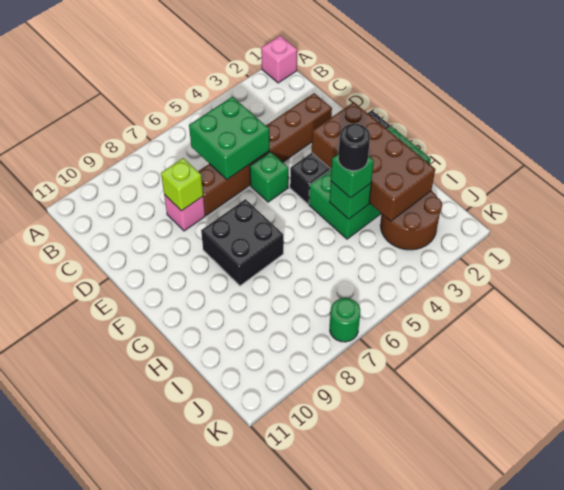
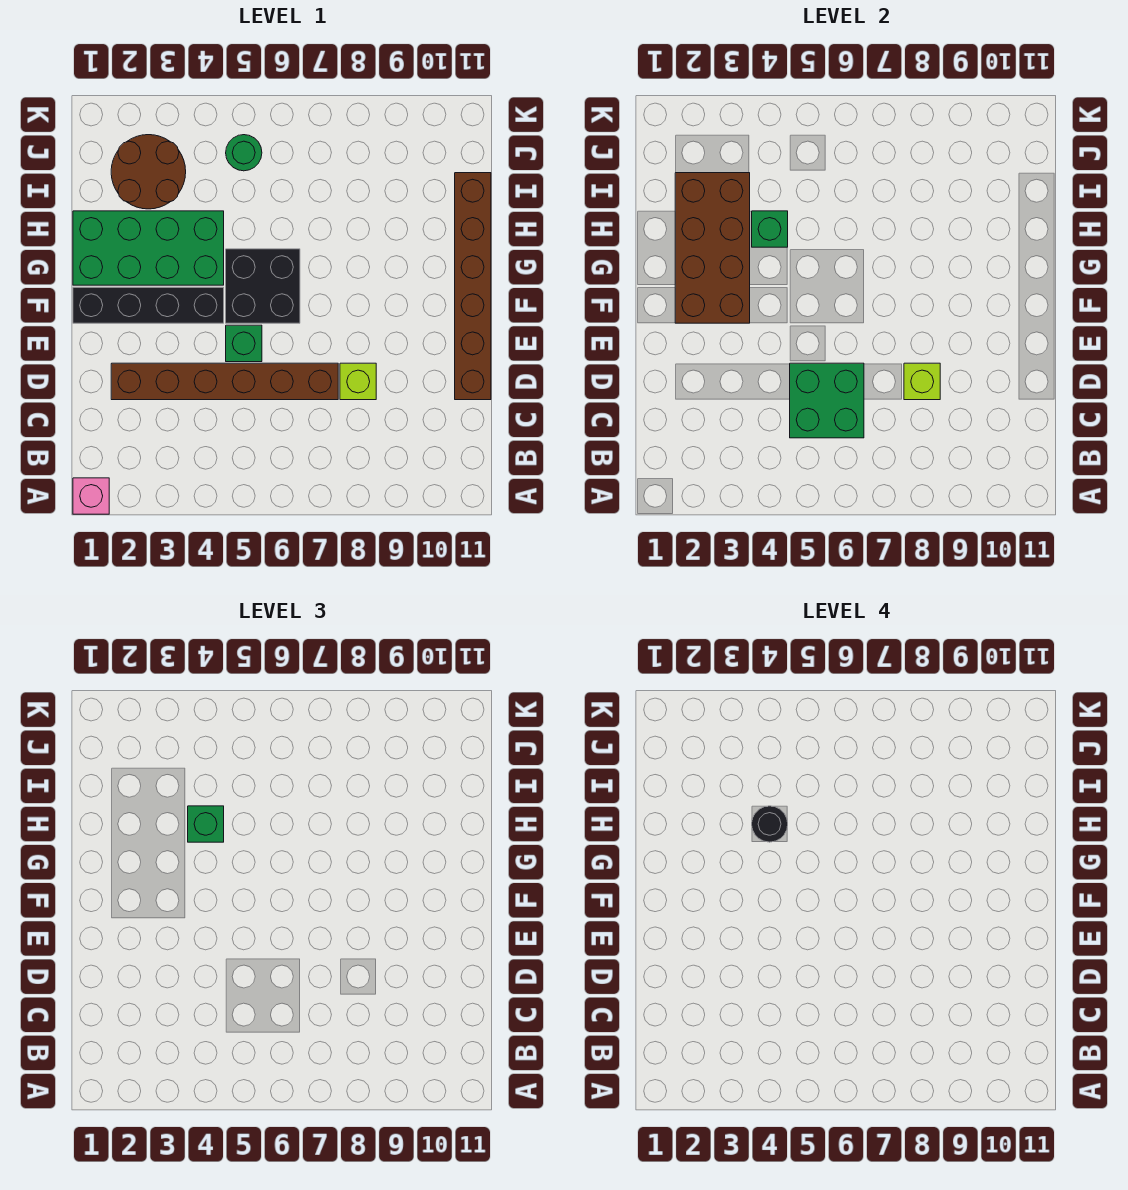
pink 1x1 brick [164,195,205,231] -> lime 1x1 brick [340,363,376,400]
none -> brown 1x6 brick [455,173,491,400]
black 2x2 brick [201,199,283,286] -> black 2x2 brick moved to [226,249,300,323]
green 1x1 round brick [330,298,360,342] -> green 1x1 round brick moved to [226,135,262,171]

